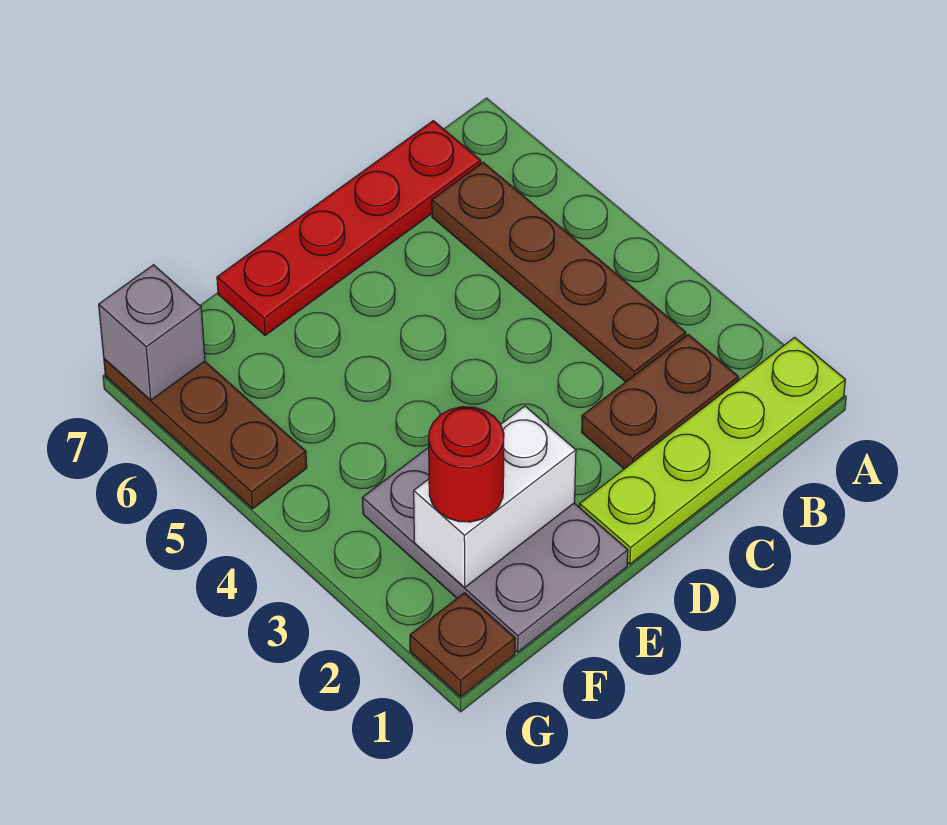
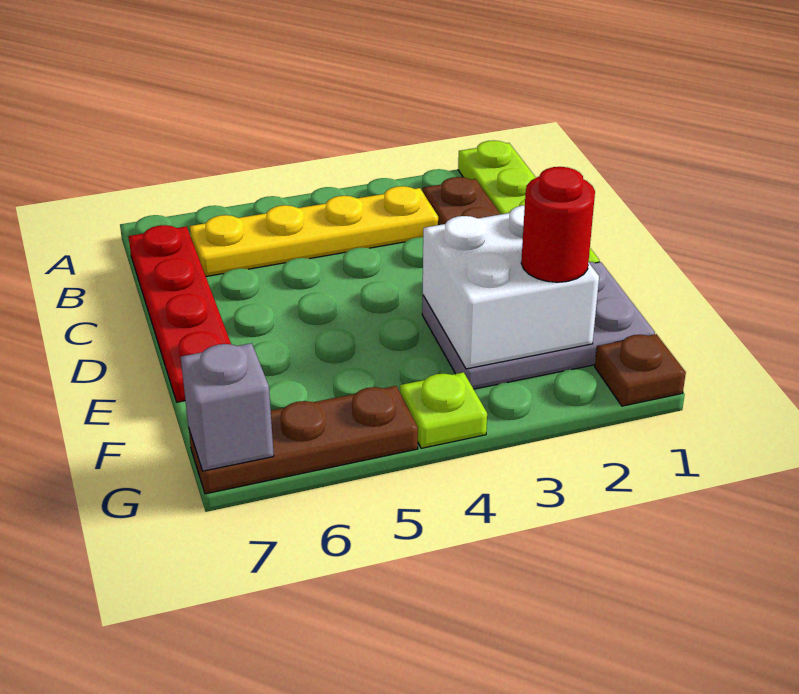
brown 1x4 plate [432,163,686,382] -> yellow 1x4 plate [190,186,438,276]
white 1x2 brick [414,406,576,587] -> white 2x2 brick [423,205,599,369]
none -> lime 1x1 plate [400,372,487,448]

